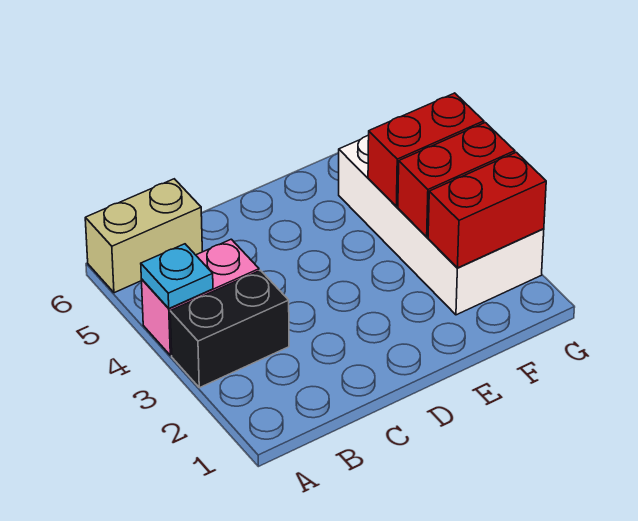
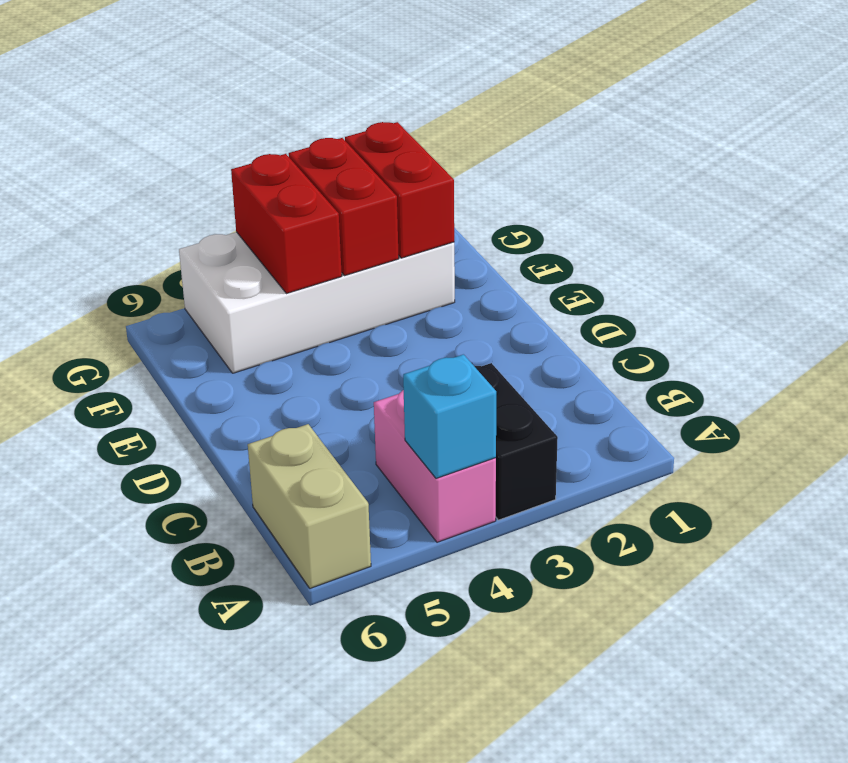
cyan 1x1 plate [141,244,213,308] -> cyan 1x1 brick [403,354,496,478]

